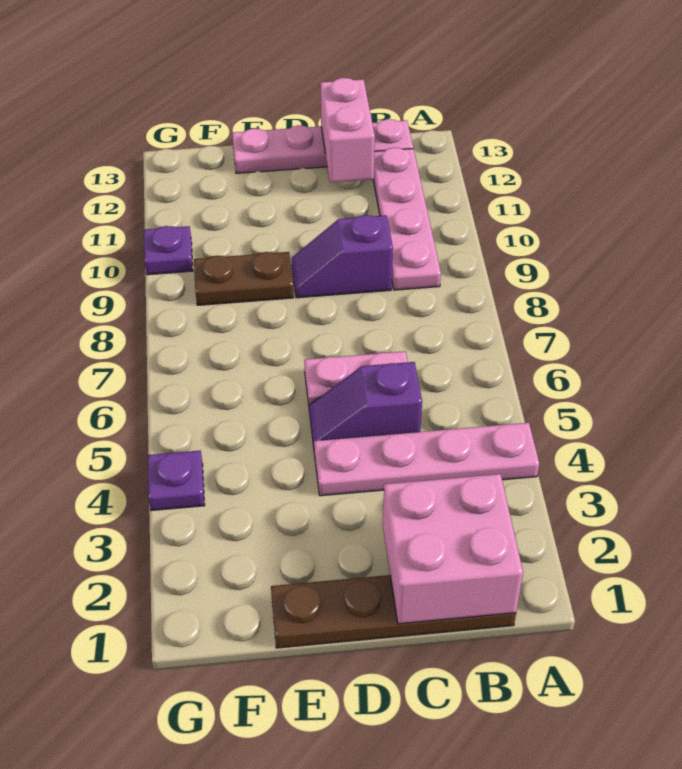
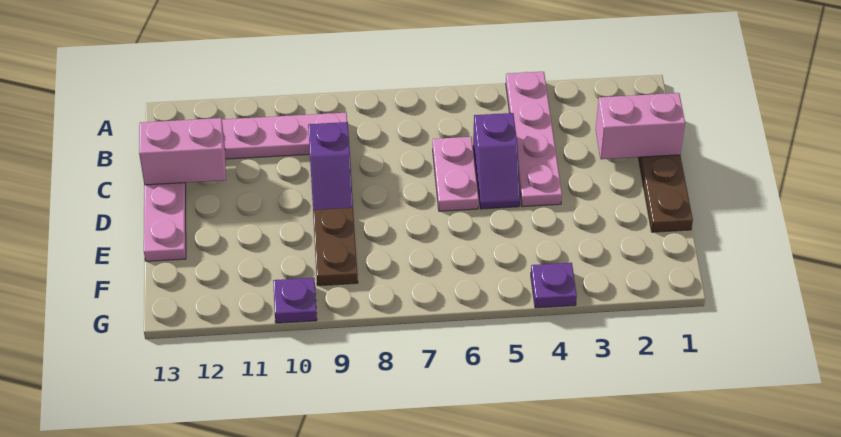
pink 2x2 brick [383,474,523,624] -> pink 1x2 brick [596,93,685,159]

